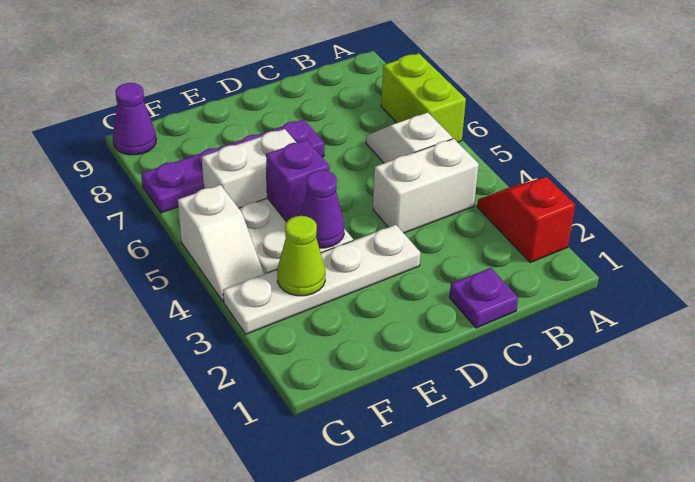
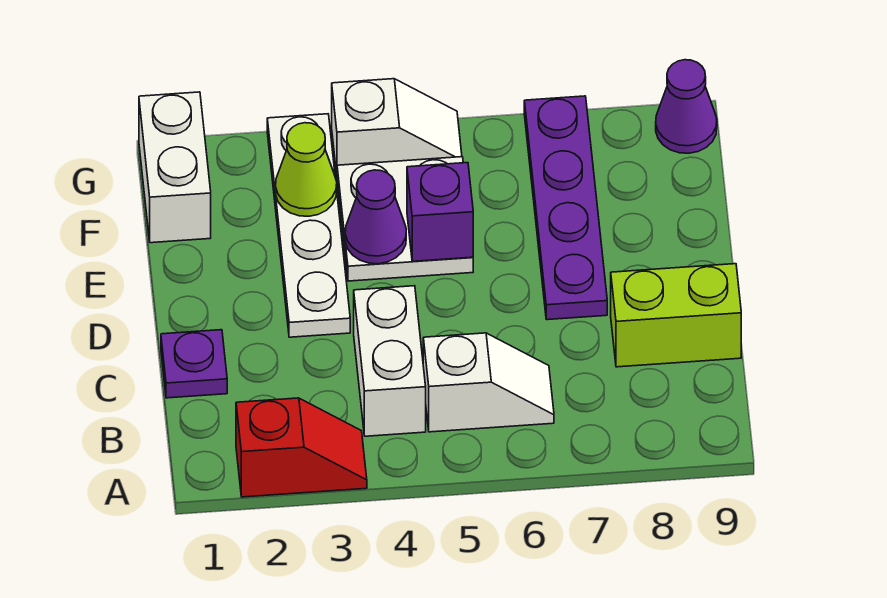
lime 1x2 brick [381,53,466,142] -> lime 1x2 brick moved to [611,264,741,367]
white 1x2 brick [202,129,297,208] -> white 1x2 brick moved to [139,92,211,243]
white 1x2 slope [178,185,264,302] -> white 1x2 slope turned to [332,79,462,174]

